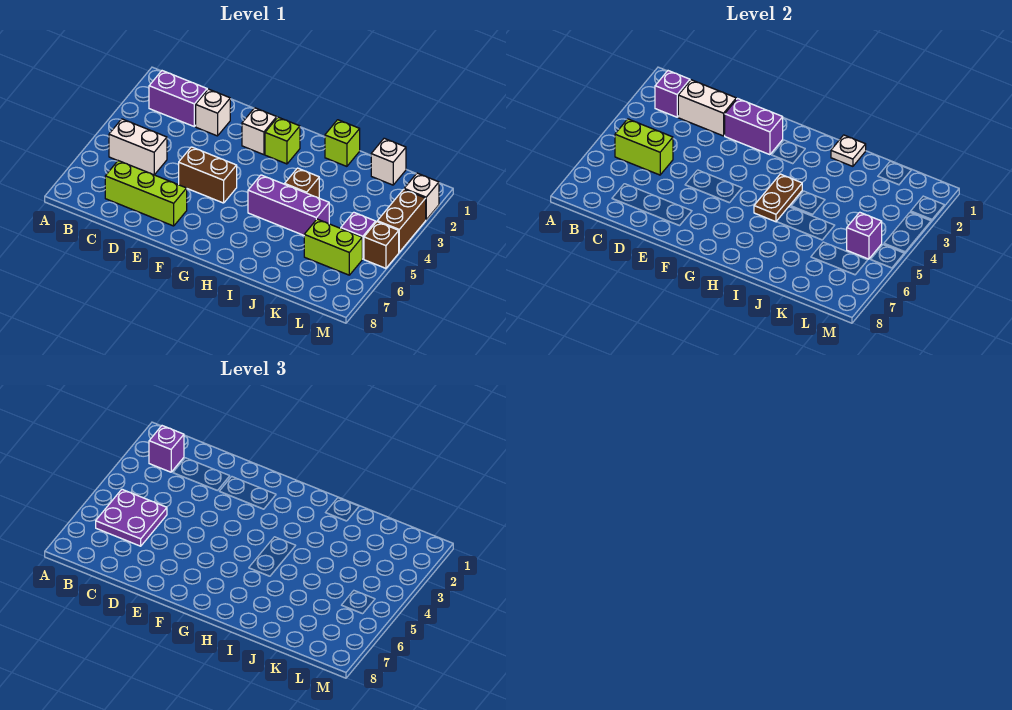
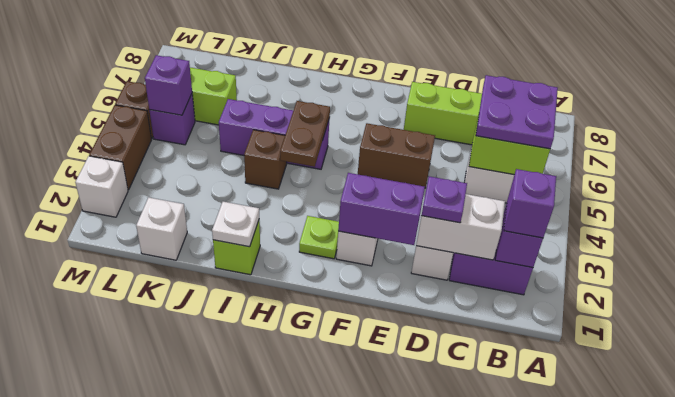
none -> purple 1x1 plate [422,176,467,223]
lime 1x1 brick [265,117,300,164] -> lime 1x1 plate [299,216,339,259]

